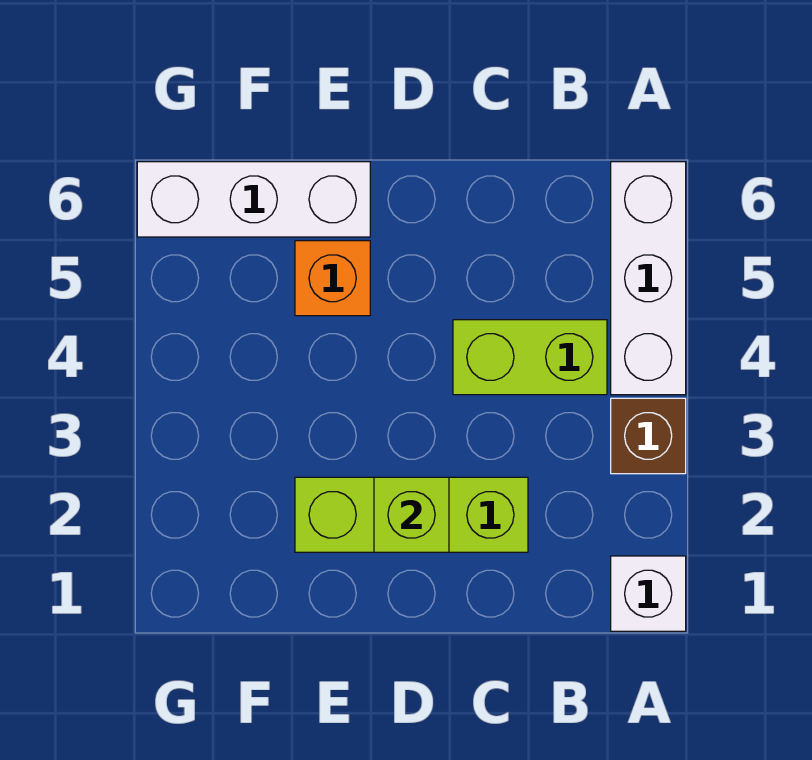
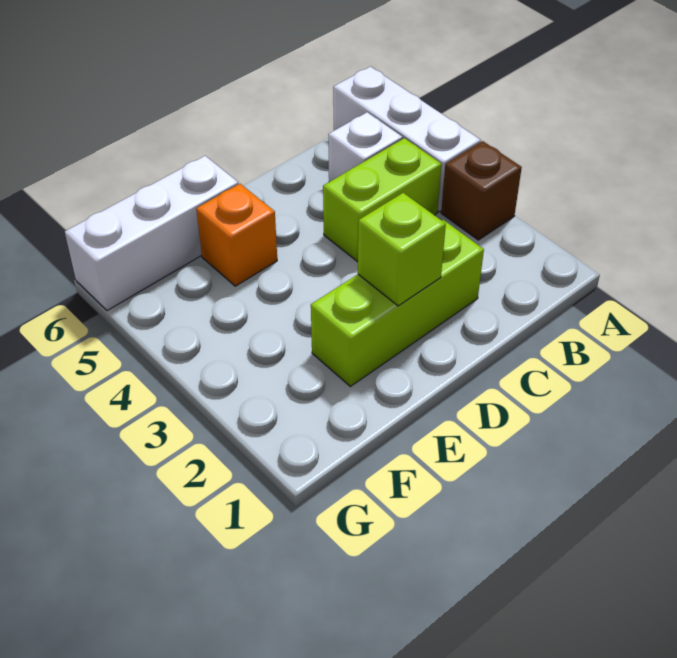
white 1x1 brick [611,556,686,631] -> white 1x1 brick moved to [328,112,403,182]

